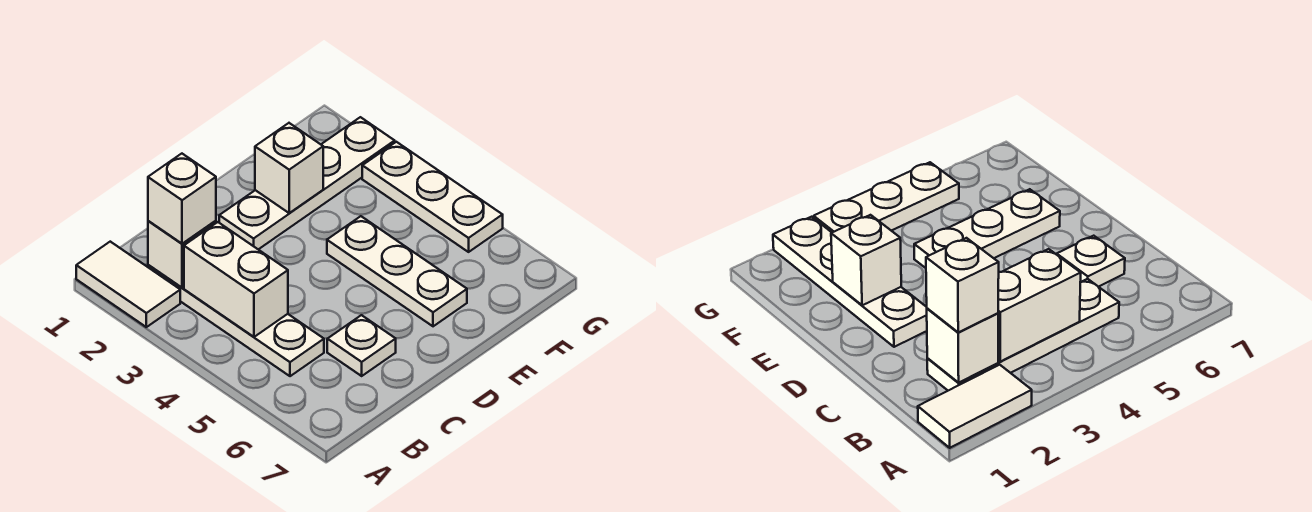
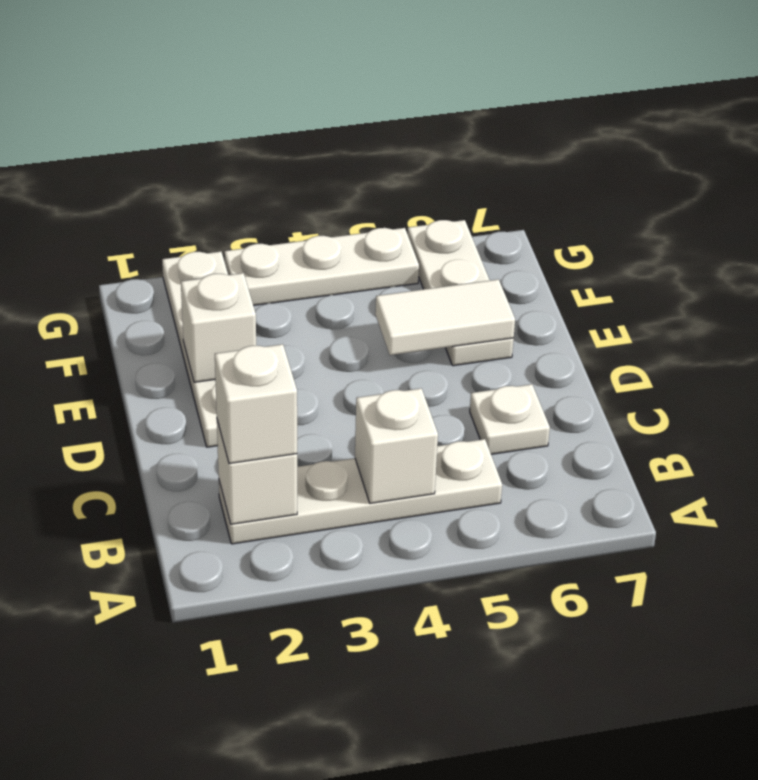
white 1x2 tile [76,242,180,327] -> white 1x2 tile moved to [375,279,515,355]
white 1x2 brick [184,222,288,337] -> white 1x1 brick [355,388,438,503]
white 1x3 plate [327,216,467,326] -> white 1x3 plate turned to [408,220,514,366]

